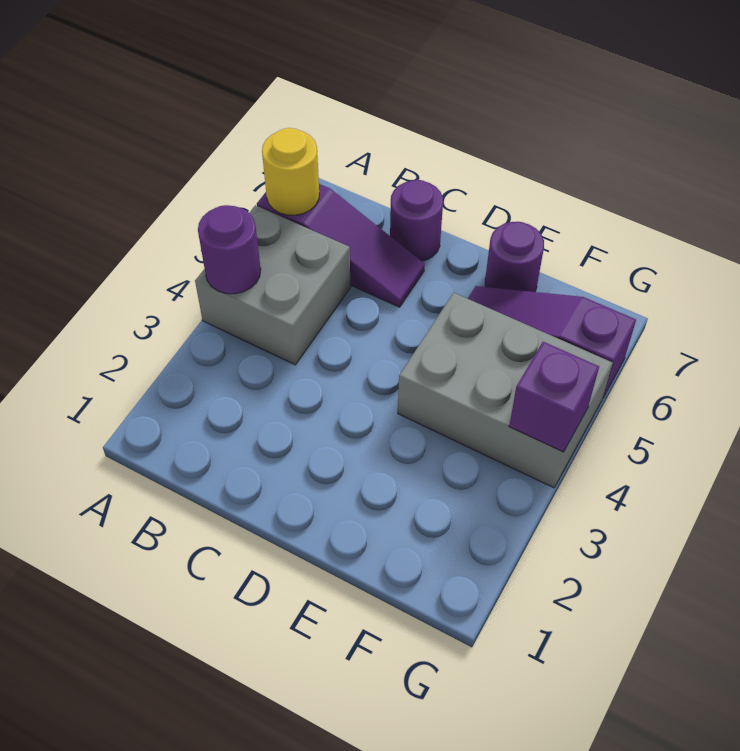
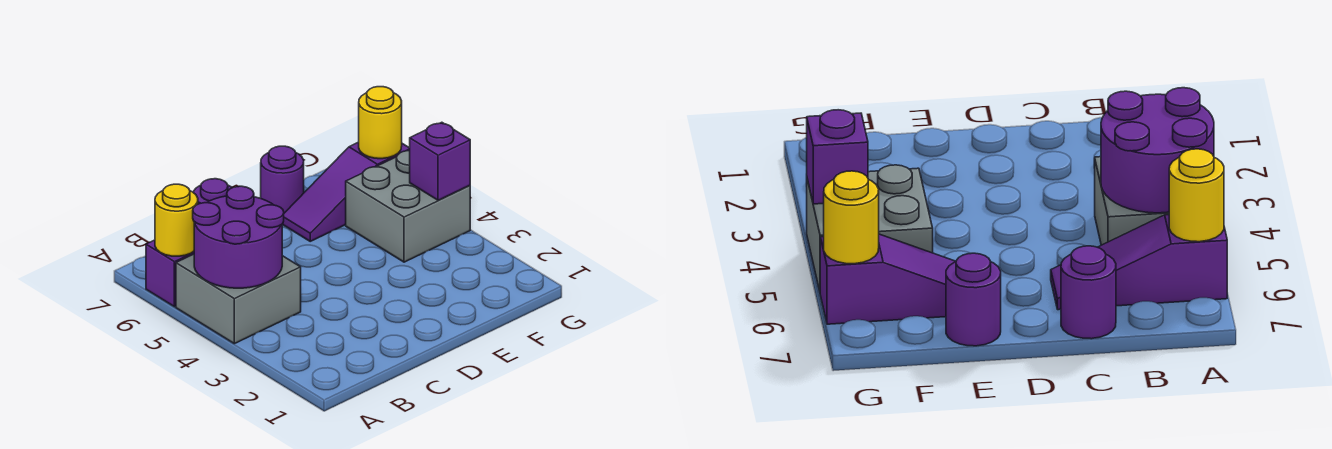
purple 1x1 round brick [198,205,261,294] -> purple 2x2 round brick [193,186,284,288]
grey 2x3 brick [398,293,612,488] -> grey 2x2 brick [346,151,470,262]
none -> yellow 1x1 round brick [359,87,402,159]

